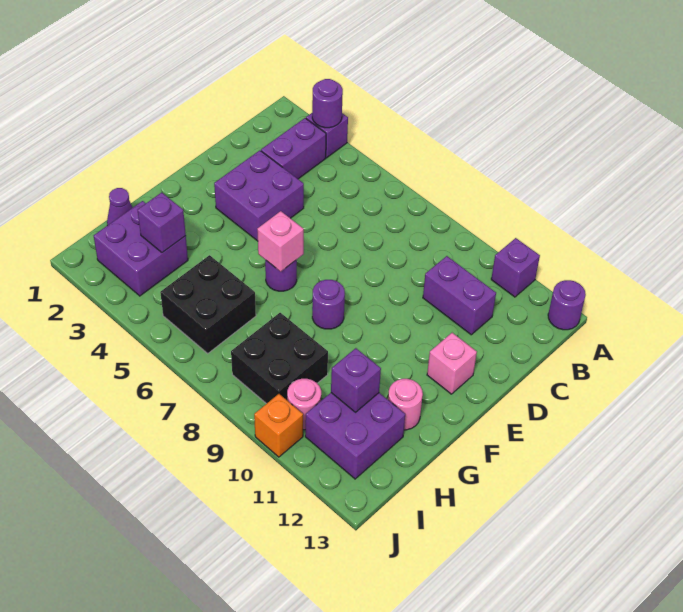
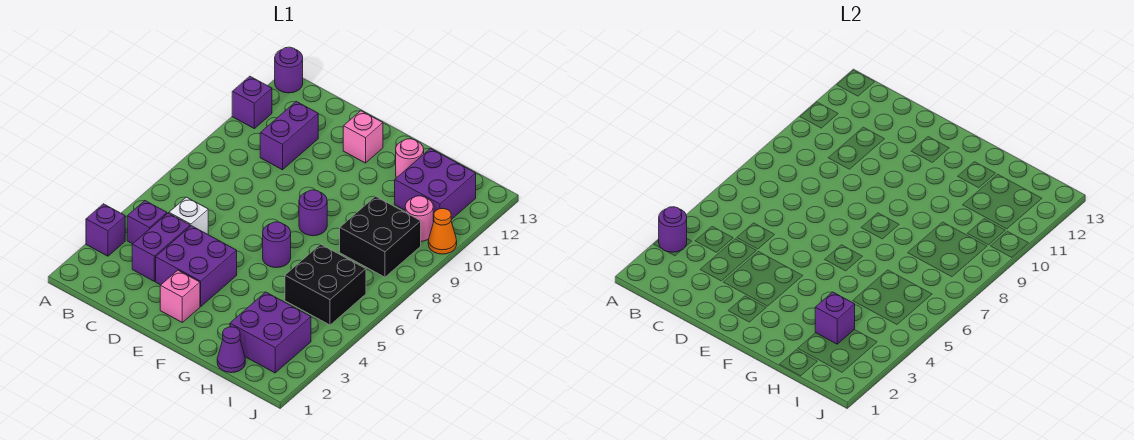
purple 1x2 brick [261,118,326,179] -> purple 1x2 brick turned to [132,213,190,281]
none -> white 1x1 brick [169,197,208,234]
pink 1x1 brick [257,211,304,272] -> pink 1x1 brick moved to [160,270,200,322]
purple 1x1 brick [331,348,381,412] -> purple 1x1 brick moved to [127,201,167,244]
orange 1x1 brick [254,394,303,457] -> orange 1x1 cone [428,208,457,254]

